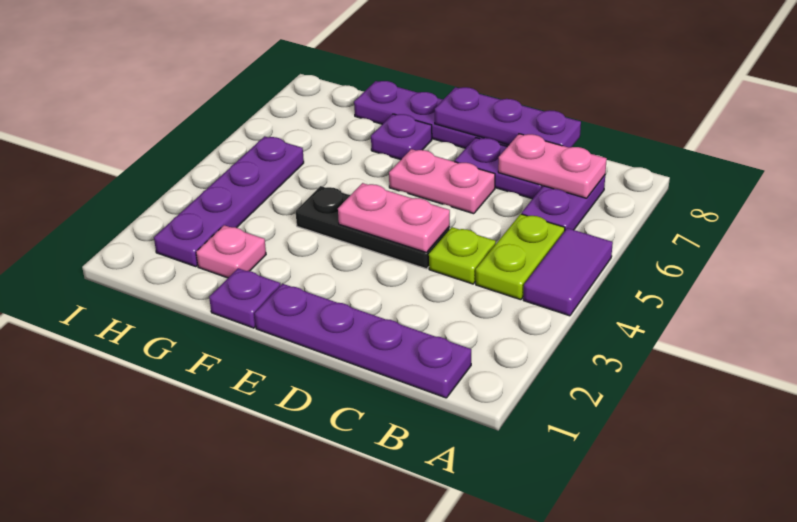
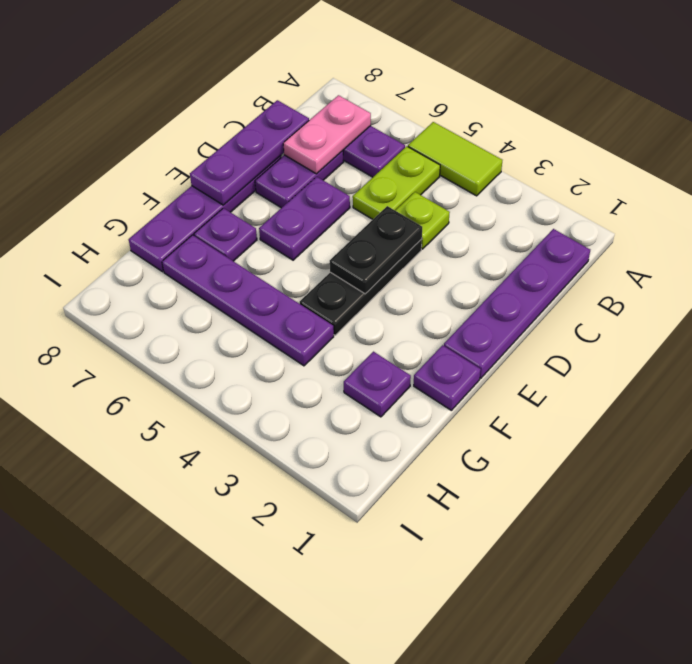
purple 1x2 tile [523,228,613,316] -> lime 1x2 tile [408,122,502,196]
lime 1x2 plate [476,214,565,300] -> lime 1x2 plate turned to [353,146,440,219]
pink 1x2 plate [338,183,450,253] -> black 1x2 plate [330,206,422,294]
pink 1x2 plate [389,149,495,214] -> purple 1x2 plate [259,177,350,260]
pink 1x1 plate [196,225,266,278] -> purple 1x1 plate [344,352,411,417]
purple 1x4 plate [154,136,304,267] -> purple 1x4 plate moved to [162,235,334,366]

